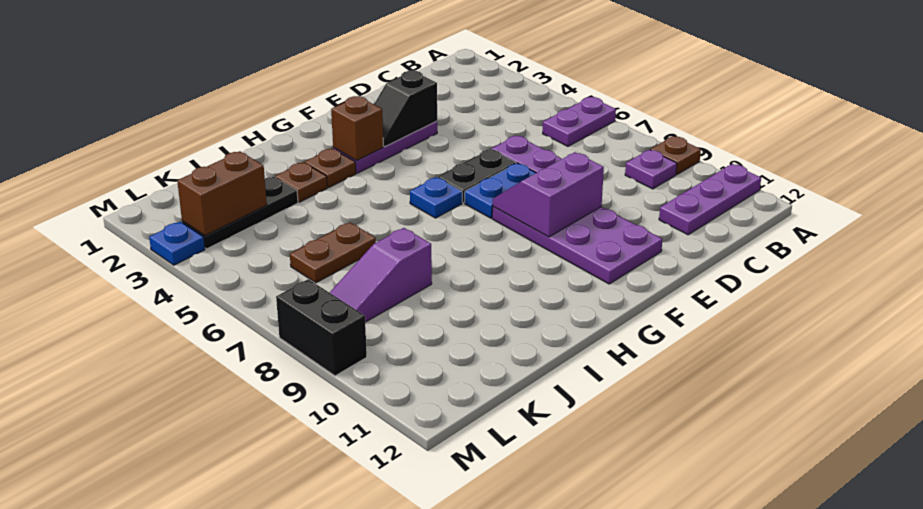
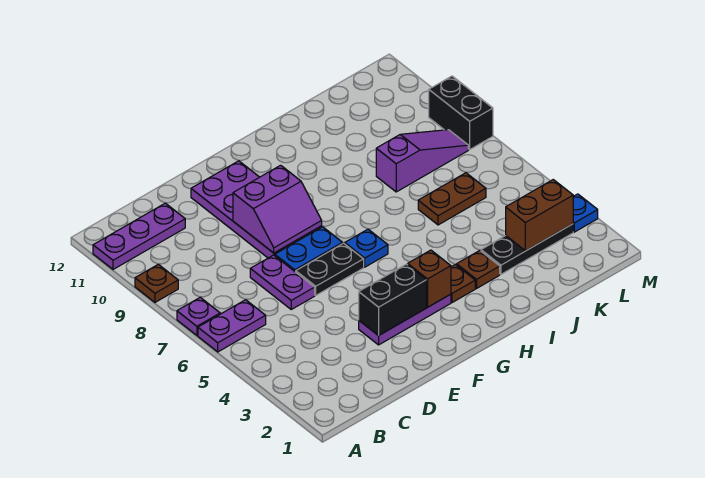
purple 1x1 plate [625,150,677,189] -> purple 1x1 plate moved to [177,297,220,335]
black 1x2 slope [374,71,437,147] -> black 1x2 brick [359,264,426,336]

